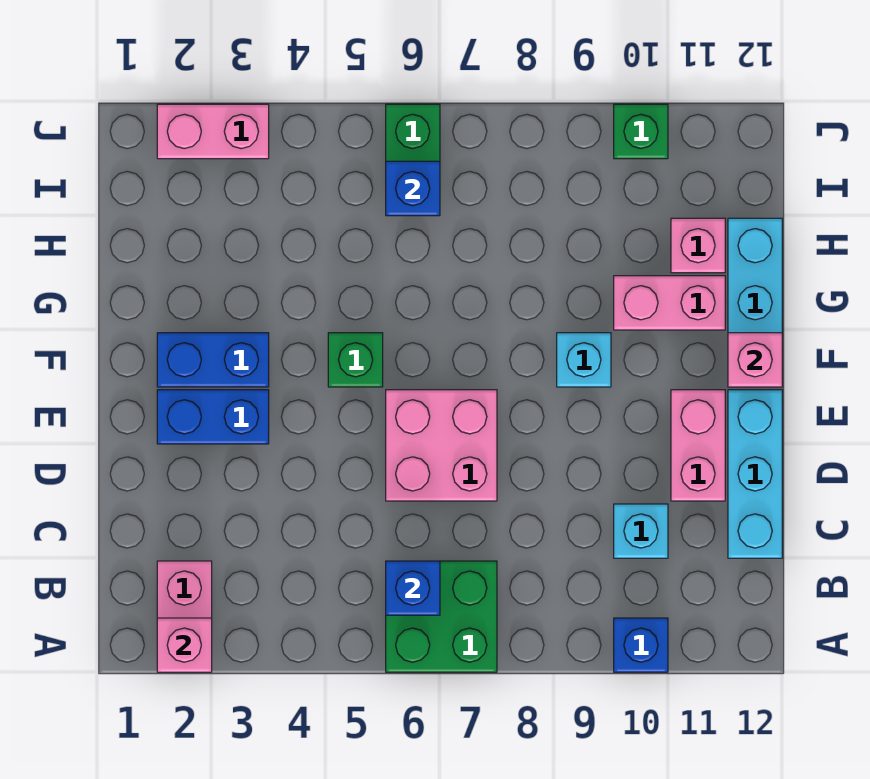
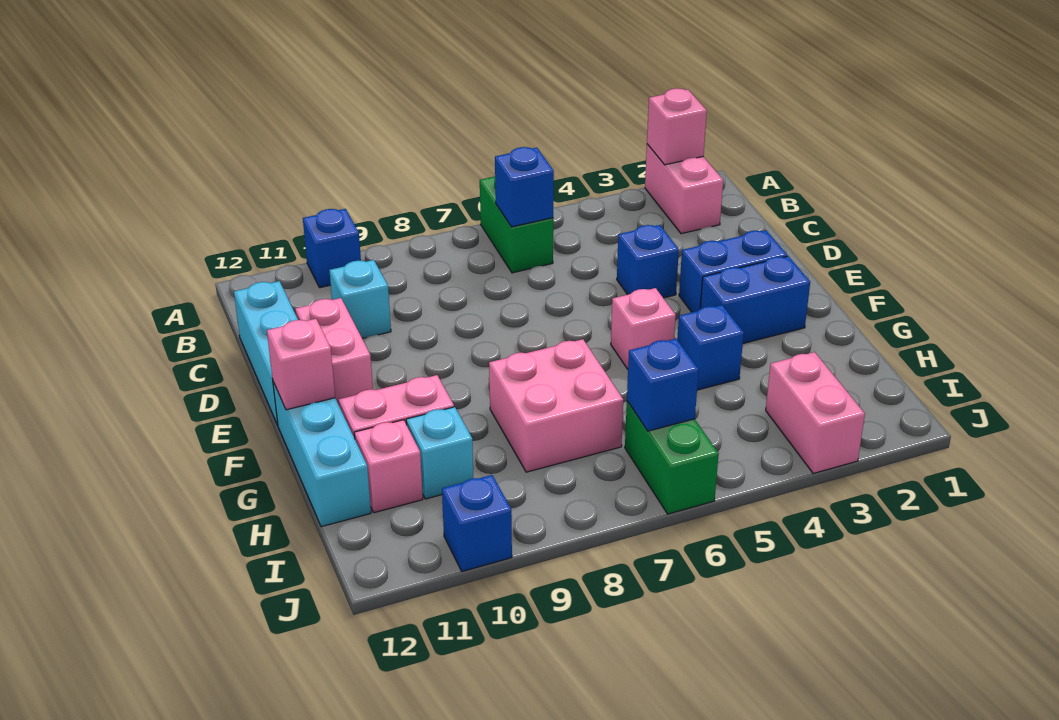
green 2x2 brick [386,561,497,672] -> green 1x2 brick [480,177,553,273]
none -> blue 1x1 brick [617,225,679,298]
pink 2x2 brick [386,390,497,501] -> pink 2x2 brick moved to [489,339,623,472]
green 1x1 brick [328,333,383,387] -> pink 1x1 brick [611,288,676,369]
cyan 1x1 brick [557,333,611,387] -> cyan 1x1 brick moved to [406,407,473,499]
none -> blue 1x1 brick [677,305,744,390]
pink 1x2 brick [157,104,269,159] -> pink 1x2 brick turned to [766,352,865,474]
green 1x1 brick [614,104,668,159] -> blue 1x1 brick [442,475,512,571]

